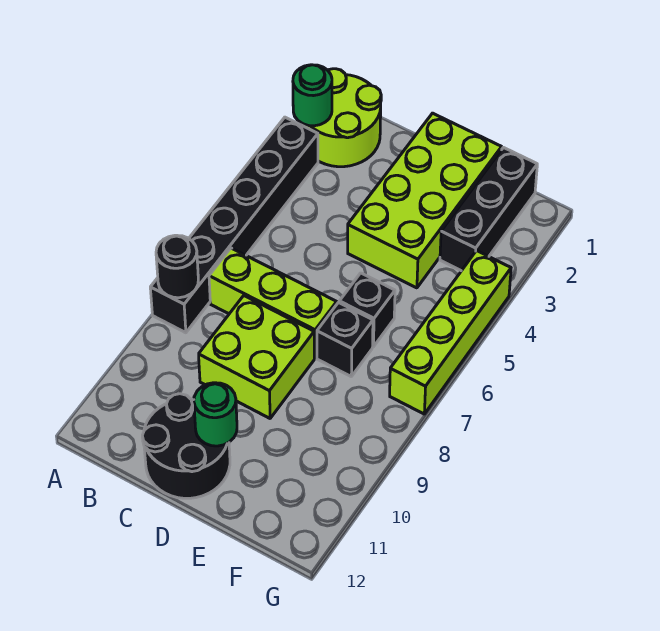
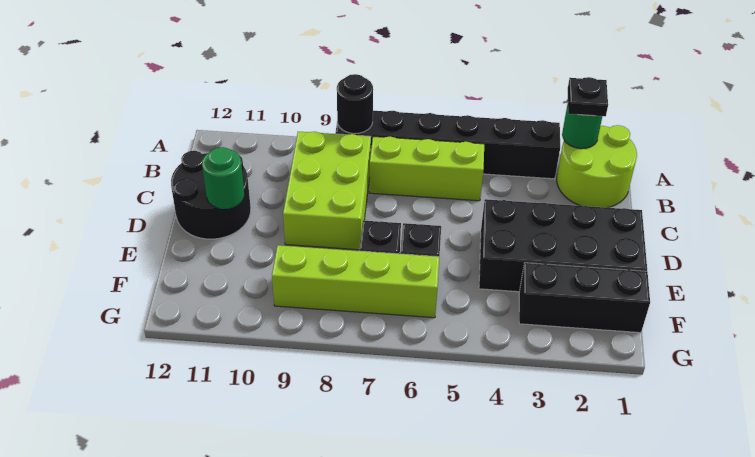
none -> black 1x1 plate [568,77,608,116]
lime 1x3 brick [209,248,337,358] -> lime 1x3 brick turned to [369,136,484,201]
lime 2x2 brick [199,296,314,418] -> lime 2x3 brick [283,132,371,250]
lime 2x4 brick [348,113,502,288] -> black 2x4 brick [479,199,647,292]
lime 1x4 brick [390,251,511,414] -> lime 1x4 brick moved to [272,245,439,318]

